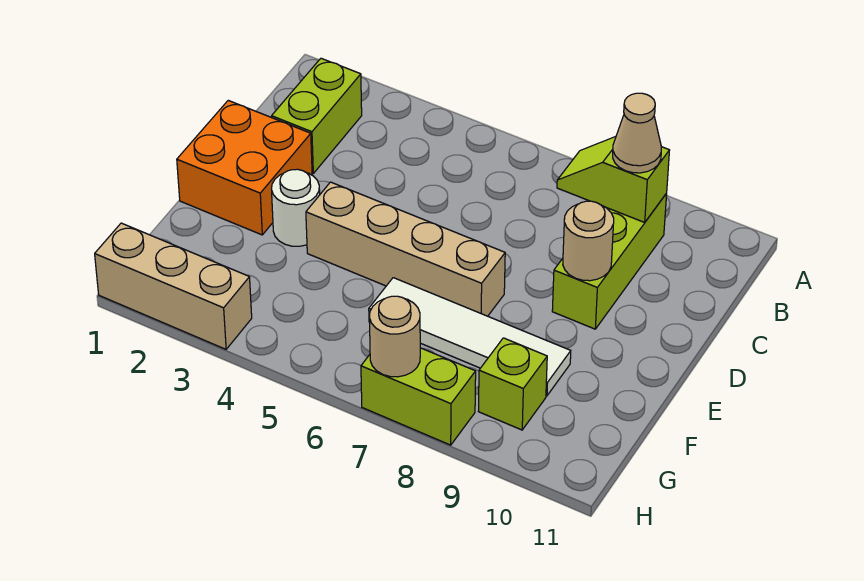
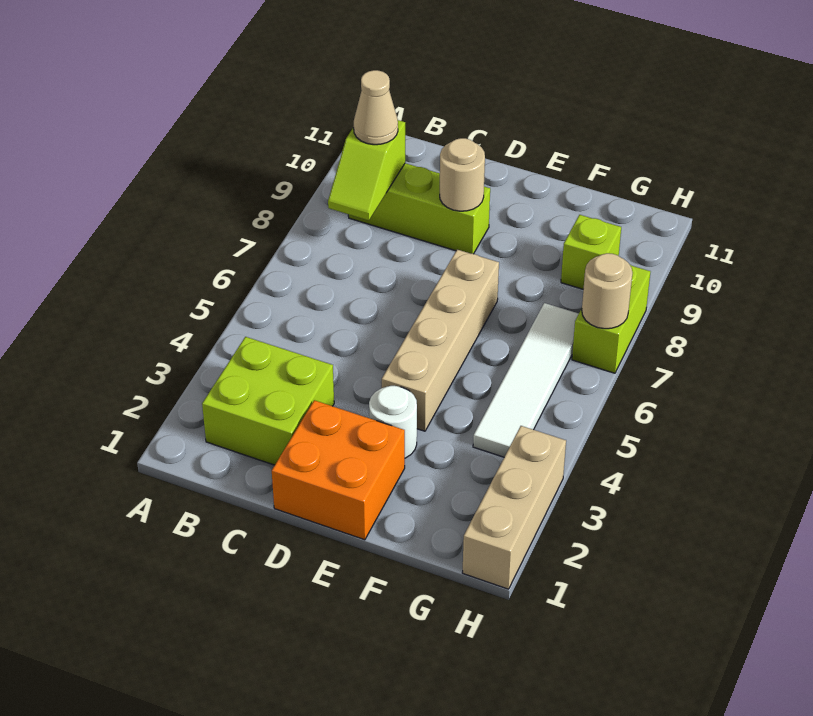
lime 1x2 brick [272,58,362,173] -> lime 2x2 brick [202,337,334,465]
white 1x4 tile [369,278,571,396] -> white 1x4 tile moved to [473,303,579,457]

